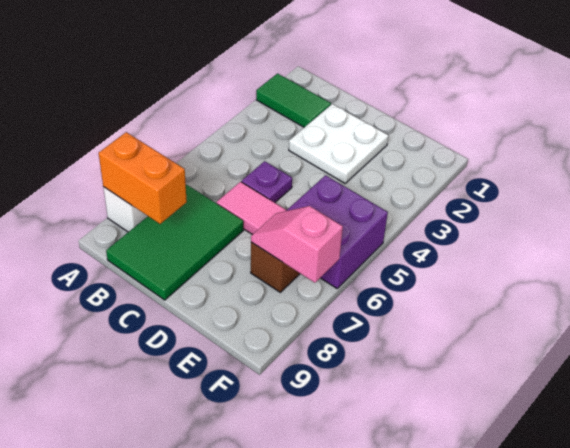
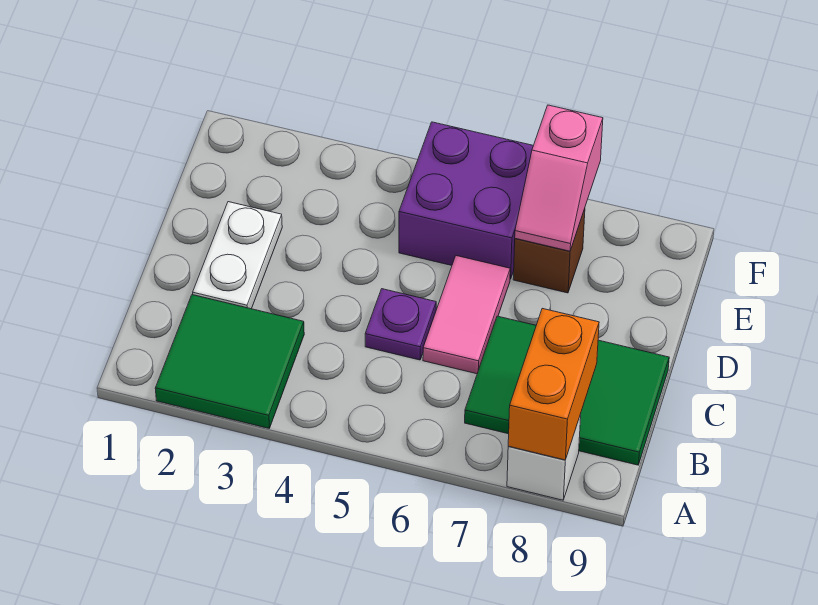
green 1x2 tile [256,74,331,127] -> green 2x2 tile [155,295,304,428]
white 2x2 plate [289,104,389,183] -> white 1x2 plate [193,202,282,309]

